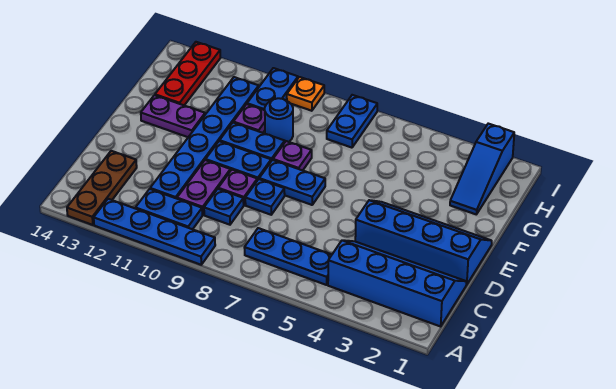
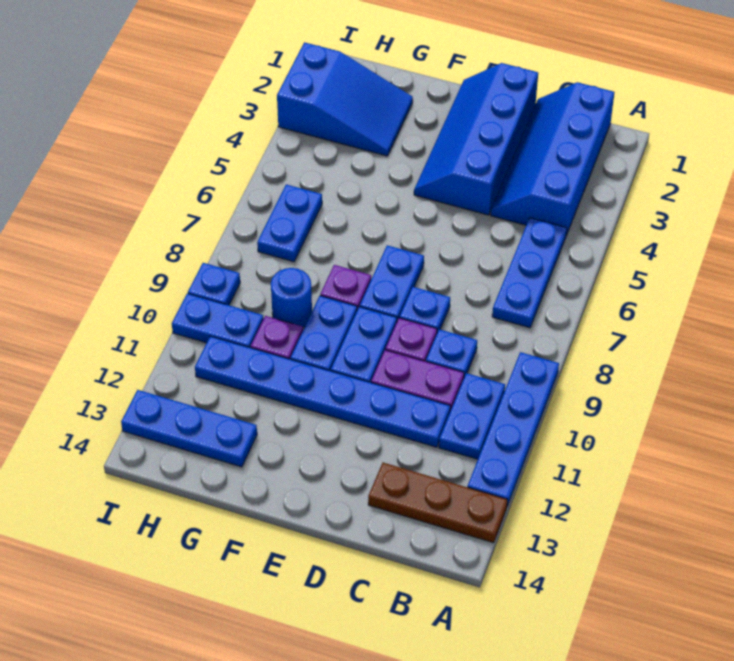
purple 1x2 plate [141,95,205,137] -> none
blue 1x3 slope [450,124,514,214] -> blue 2x3 slope [277,42,413,156]
red 1x3 plate [155,42,220,105] -> blue 1x3 plate [121,390,257,467]
blue 1x2 plate [327,95,377,148] -> blue 1x2 plate turned to [257,184,322,262]
orange 1x1 plate [287,77,324,111] -> blue 1x1 plate [188,263,240,305]

